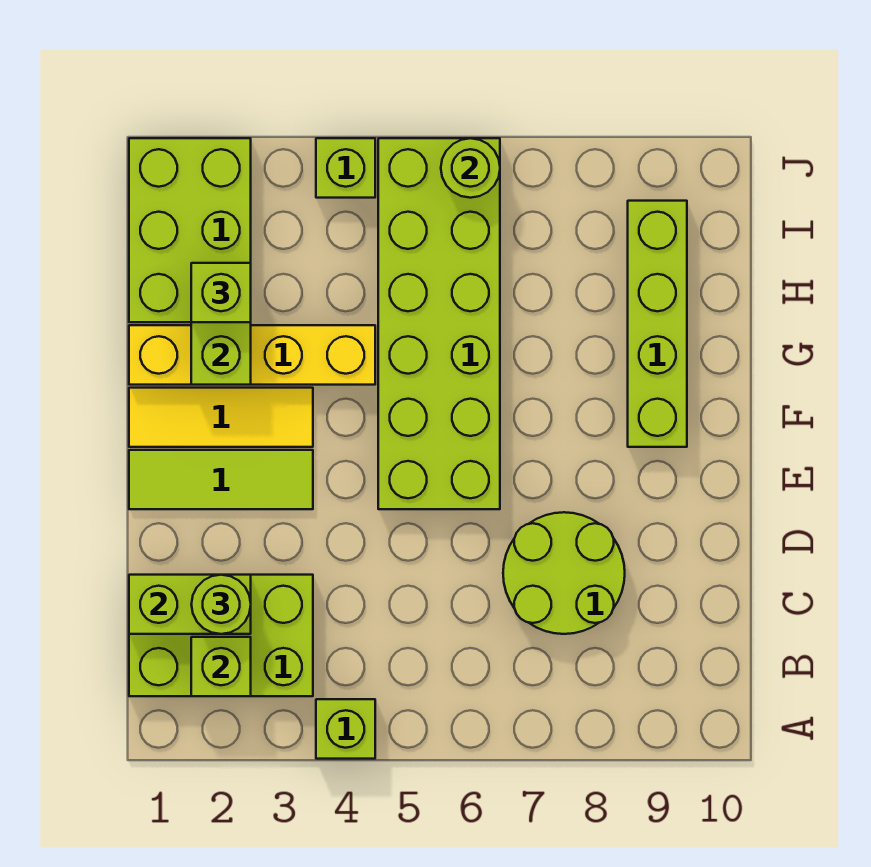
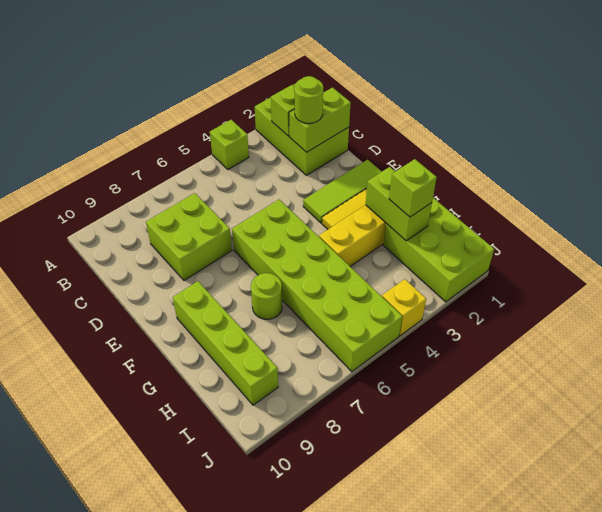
lime 2x3 brick [129,575,313,696] -> lime 2x3 brick turned to [255,84,349,175]
lime 2x2 round brick [503,512,625,634] -> lime 2x2 brick [146,193,232,280]
lime 1x1 brick [316,138,375,198] -> yellow 1x1 brick [382,279,426,336]
lime 1x1 round brick [441,138,500,198] -> lime 1x1 round brick moved to [251,273,282,319]

